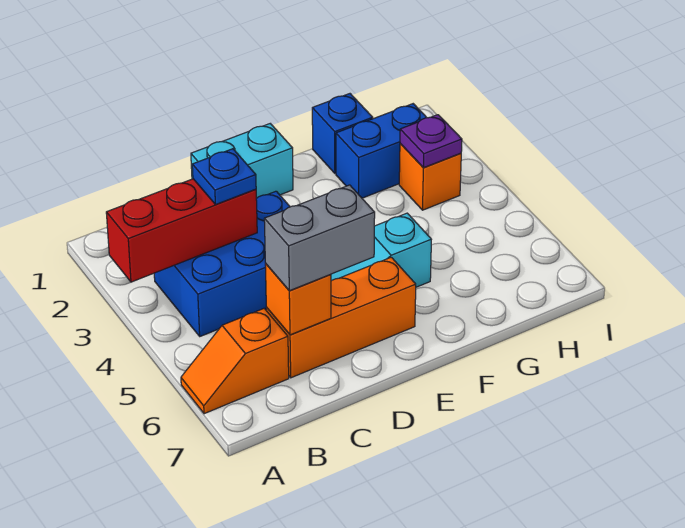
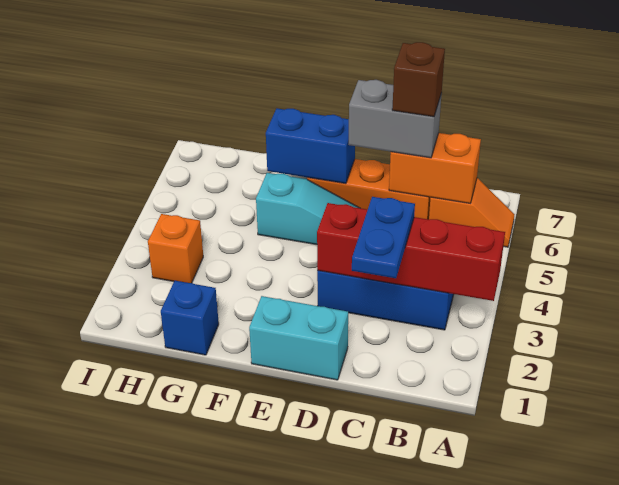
red 1x3 brick [106,179,257,282] -> red 1x4 brick [317,203,505,301]
blue 1x1 plate [192,149,256,205] -> blue 1x2 plate [352,197,415,278]
orange 1x1 brick [265,264,331,335] -> orange 1x2 brick [389,133,481,203]
none -> brown 1x1 brick [392,42,445,117]
blue 1x2 brick [336,104,427,198] -> blue 1x2 brick moved to [266,108,355,183]
purple 1x1 plate [400,115,462,168] -> none

